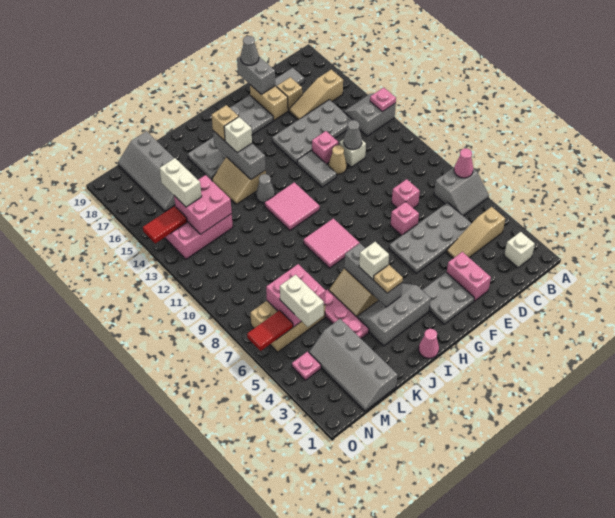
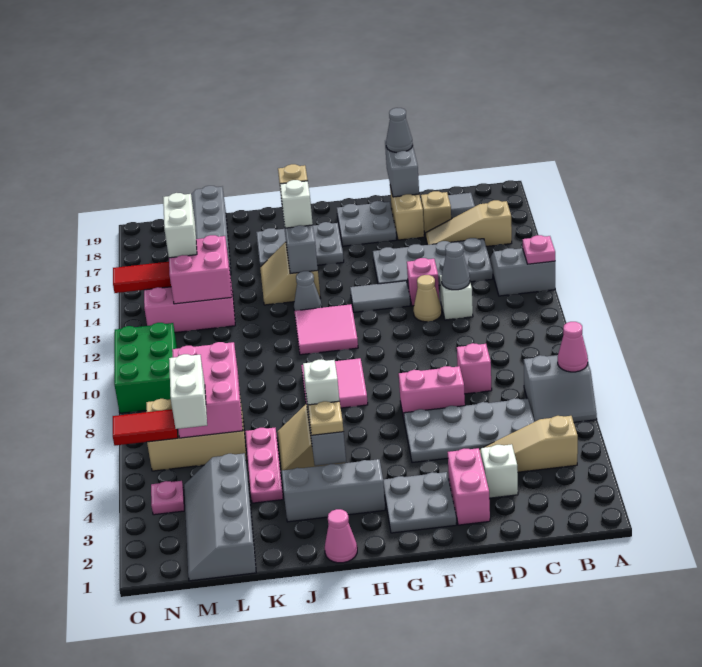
white 1x1 brick [504,232,535,268] -> white 1x1 brick moved to [481,444,518,498]
pink 1x1 brick [391,202,419,236] -> pink 1x2 brick [399,366,465,418]
grey 1x2 tile [297,151,336,187] -> grey 1x2 tile turned to [350,281,410,312]
pink 2x2 brick [266,264,326,327] -> pink 2x3 brick [172,342,243,438]
none -> green 2x3 brick [114,323,177,413]

